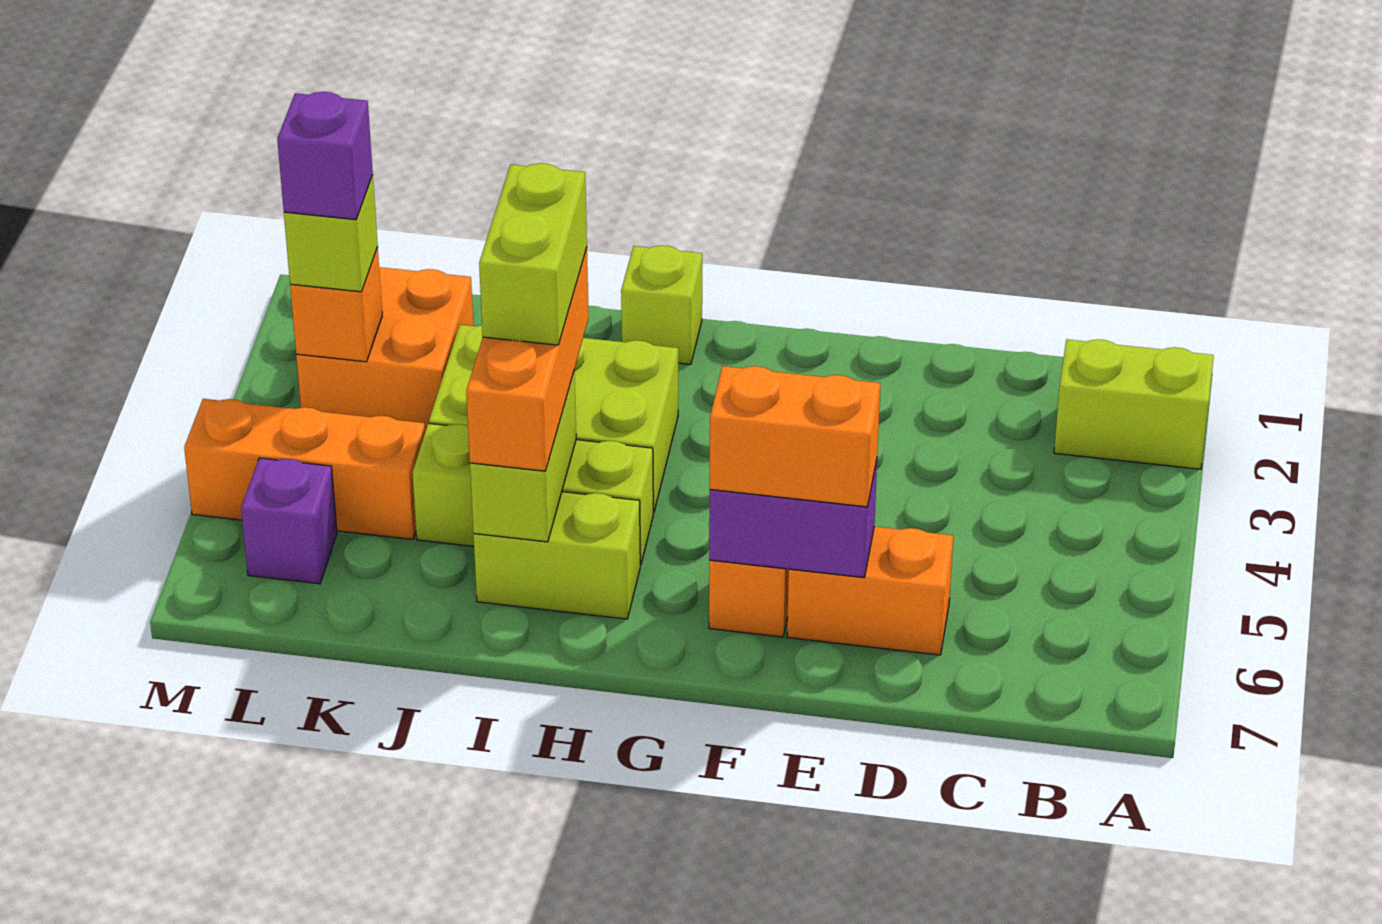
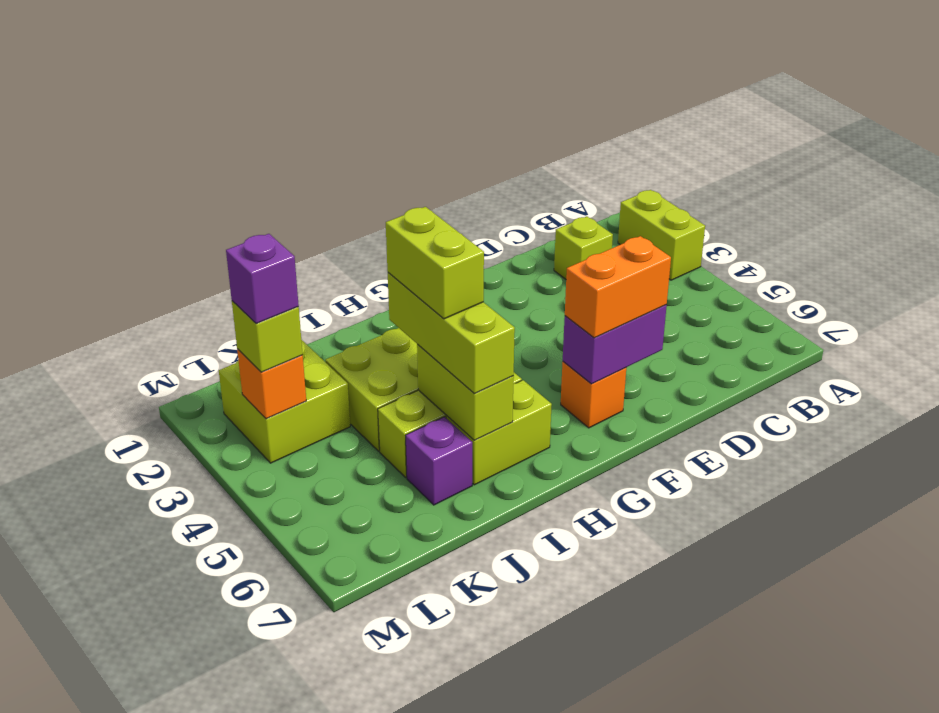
lime 1x2 brick [1054,339,1214,469] -> lime 1x2 brick turned to [618,190,705,280]
orange 1x2 brick [787,526,953,655] -> none
lime 1x1 brick [621,245,702,364] -> lime 1x1 brick moved to [554,216,613,279]
orange 1x3 brick [466,248,589,471] -> lime 1x3 brick [388,273,515,394]
orange 2x2 brick [296,267,473,431] -> lime 2x2 brick [219,340,350,463]
orange 1x3 brick [184,399,425,539] -> none
purple 1x1 brick [241,458,337,584] -> purple 1x1 brick moved to [405,417,472,505]

